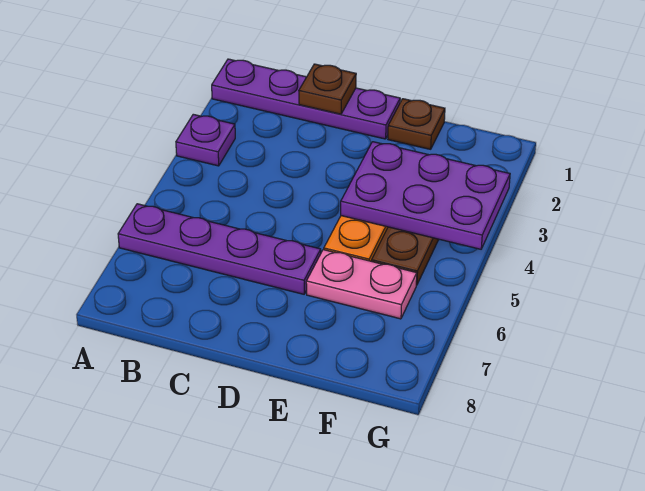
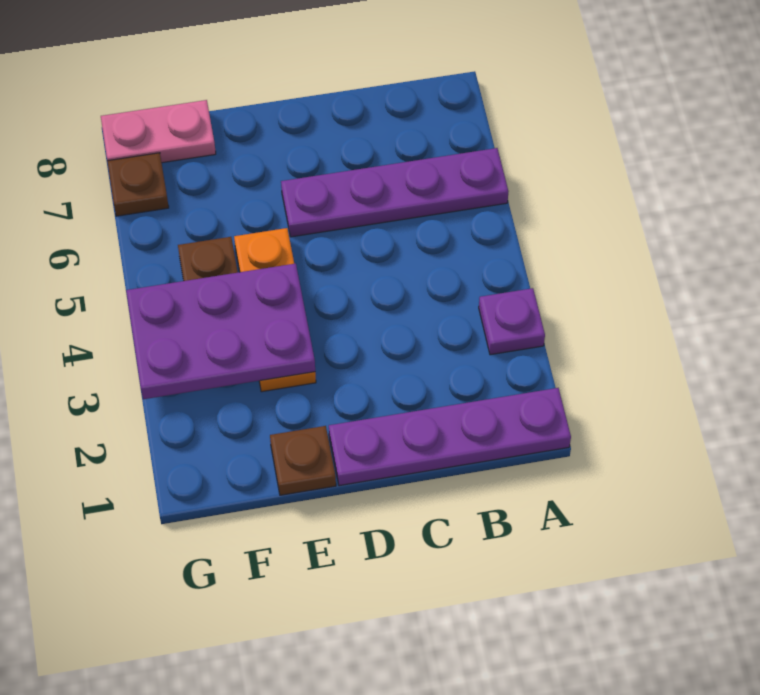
brown 1x1 plate [299,64,356,114] -> brown 1x1 plate moved to [107,153,169,216]
pink 1x2 plate [306,250,417,319] -> pink 1x2 plate moved to [101,100,216,163]

